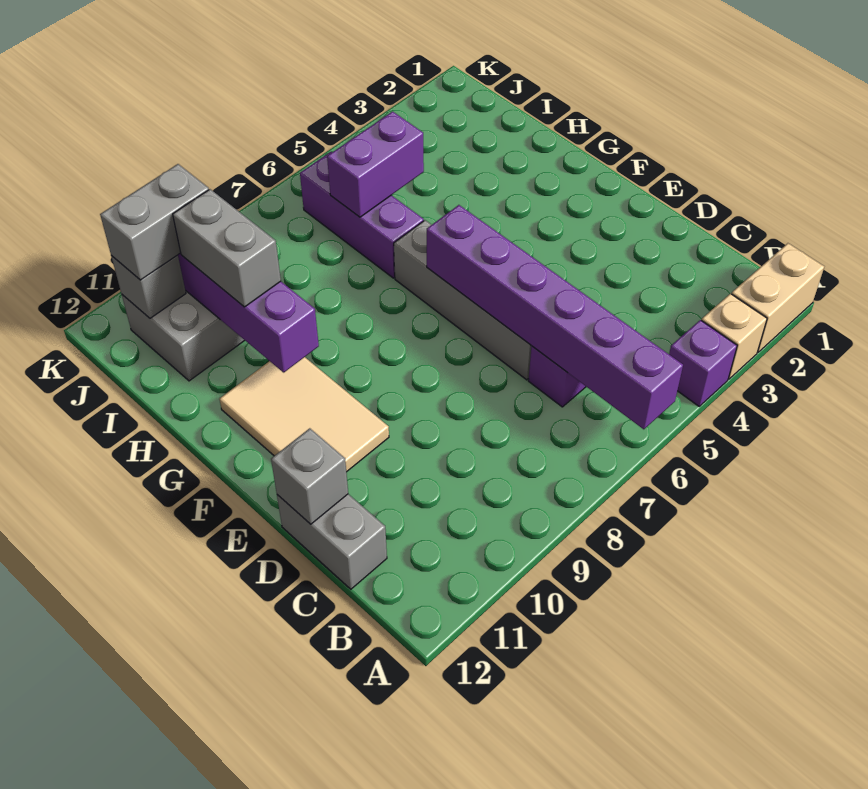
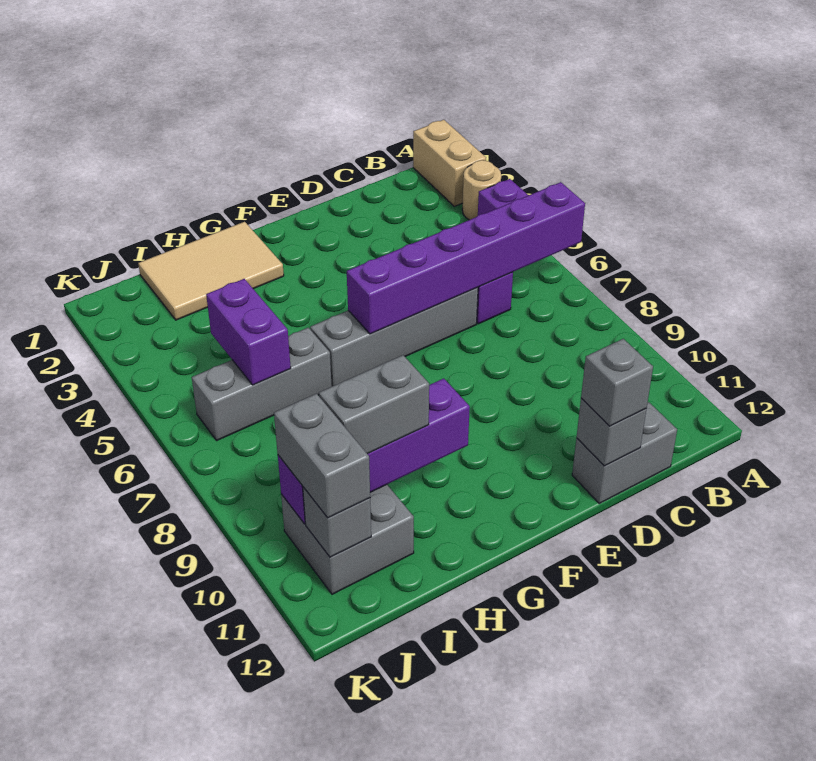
tan 1x1 brick [701,294,767,379] -> tan 1x1 round brick [462,160,501,220]
none -> grey 1x1 brick [581,339,653,426]
tan 2x3 tile [219,357,389,472] -> tan 2x3 tile moved to [138,222,284,320]
purple 1x3 brick [300,152,424,278] -> grey 1x3 brick [192,328,332,440]

